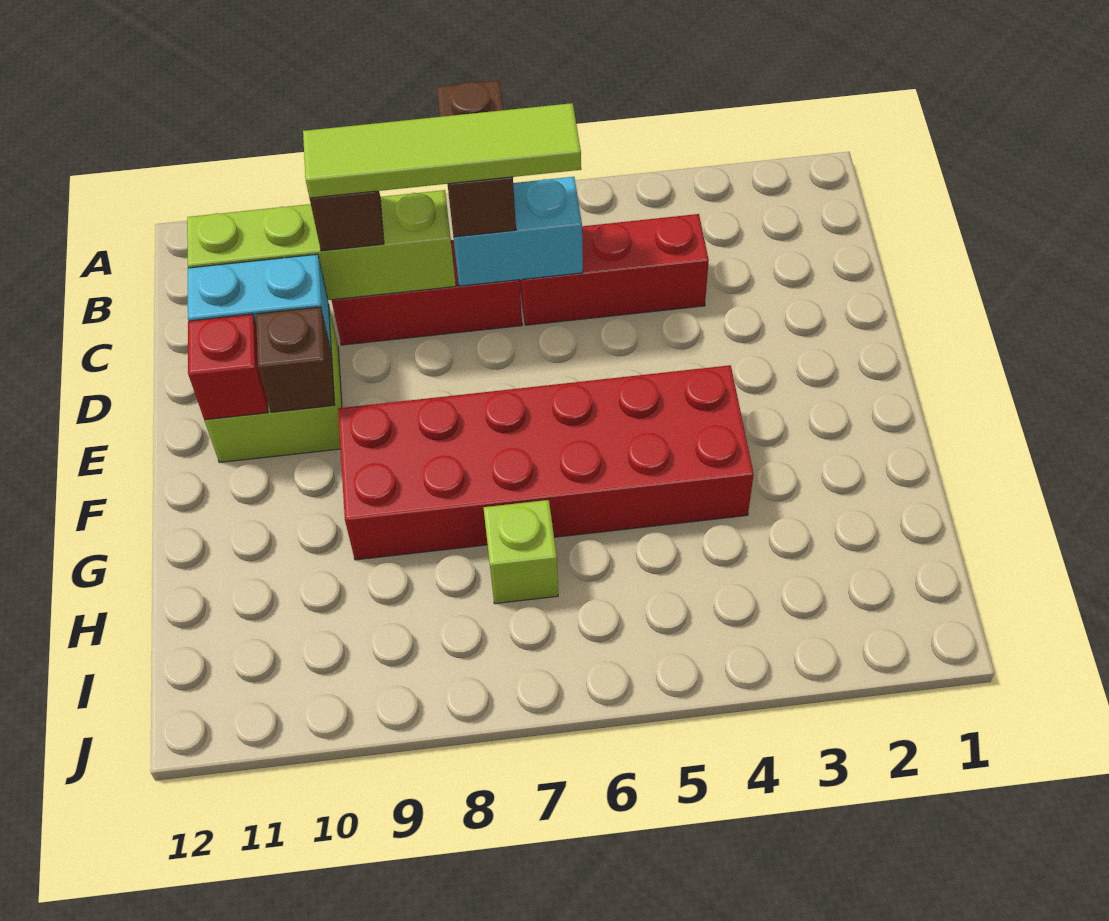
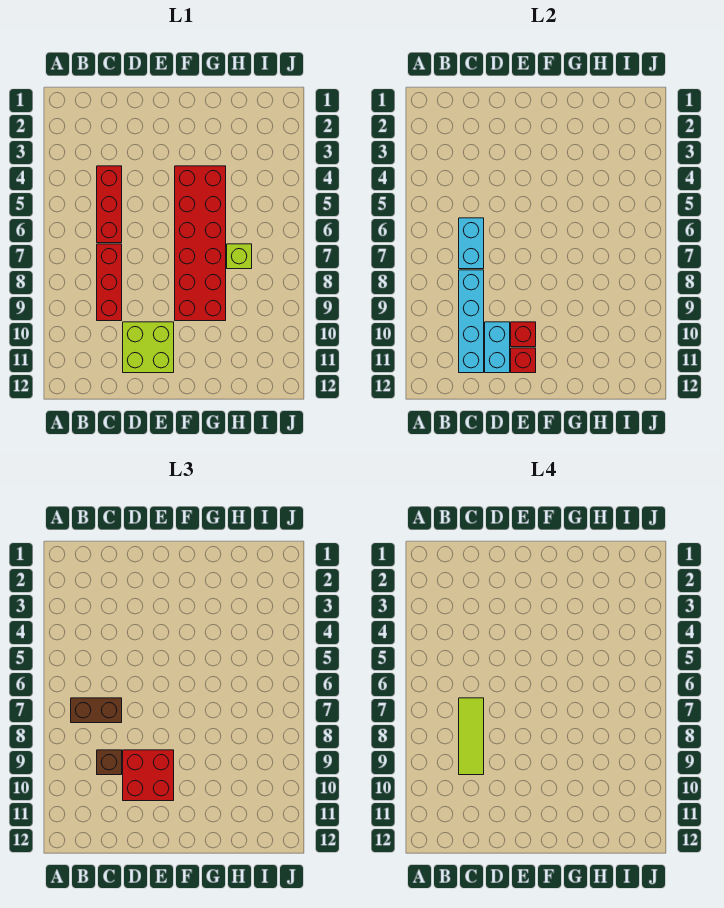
lime 1x4 tile [303,103,581,198] -> lime 1x3 tile [459,698,484,775]
lime 1x4 brick [187,190,456,300] -> cyan 1x4 brick [459,270,484,373]
none -> red 2x2 brick [123,750,174,801]
brown 1x1 brick [256,307,335,412] -> red 1x1 brick [511,322,536,347]

